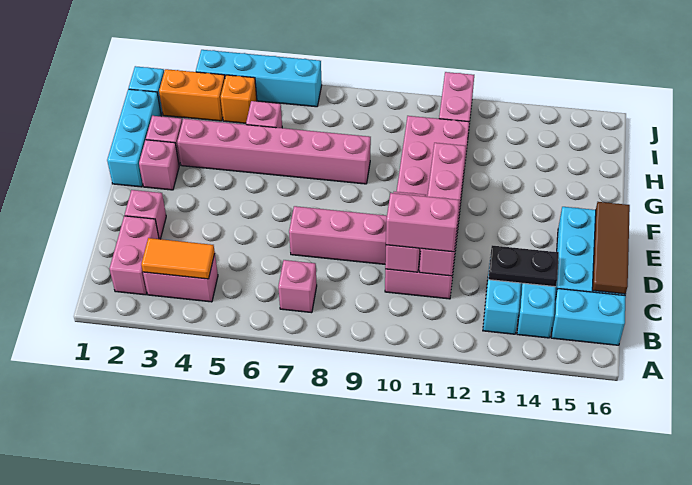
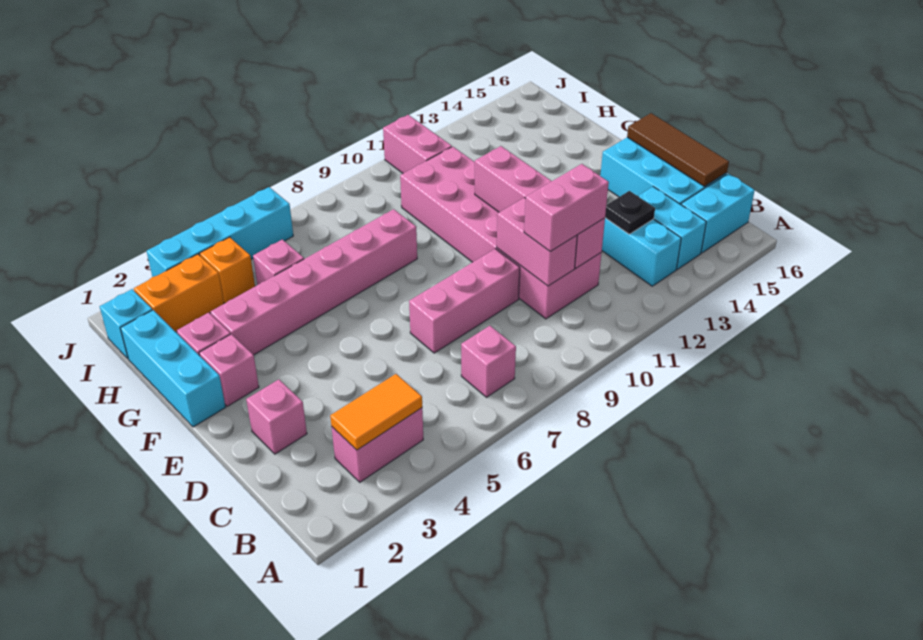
pink 1x2 brick [109,216,159,295] -> none
black 1x2 plate [488,245,559,287] -> black 1x1 plate [605,191,655,234]

